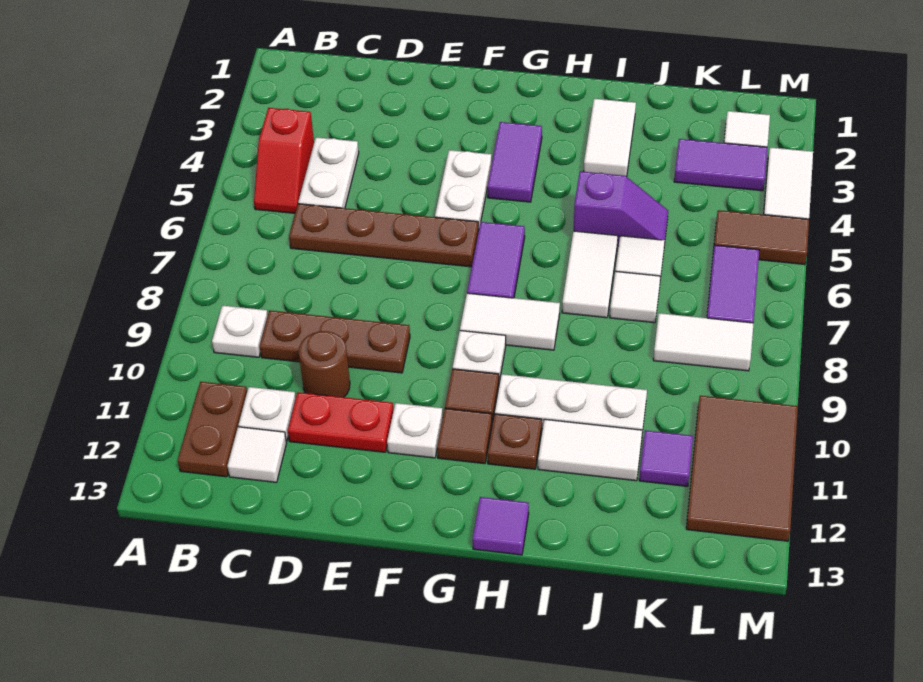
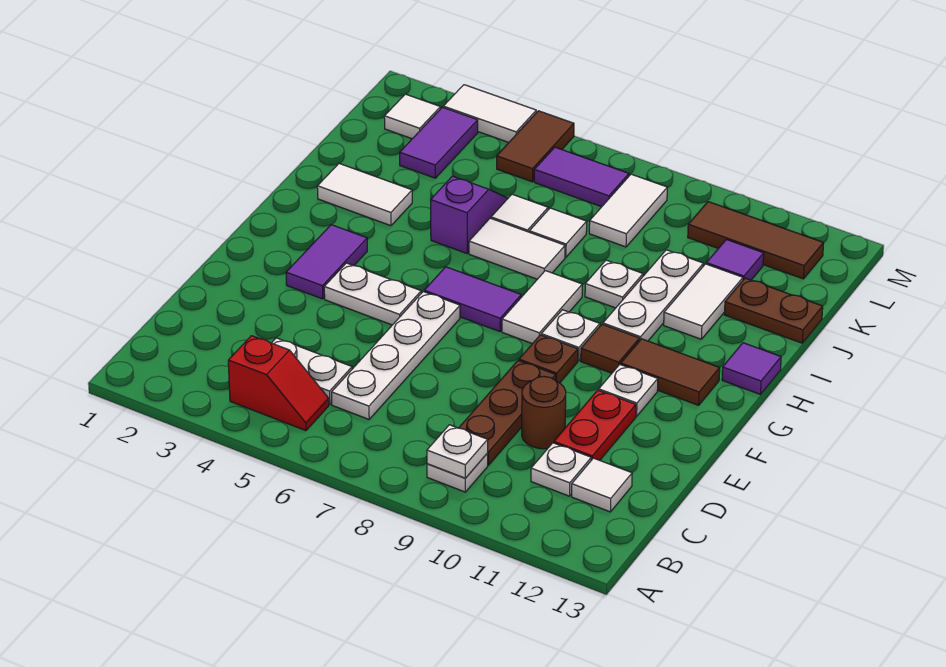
none -> white 1x1 plate [427,425,488,478]
brown 1x2 plate [178,382,247,477] -> brown 1x2 plate moved to [724,278,823,343]
brown 1x4 plate [289,204,479,267] -> white 1x4 plate [332,292,460,419]
purple 1x2 tile [487,122,542,202] -> purple 1x2 tile turned to [286,225,367,299]
brown 1x1 tile [437,408,492,464] -> brown 1x2 tile [621,339,720,405]
brown 1x1 plate [488,414,542,469] -> brown 1x1 plate moved to [519,335,578,383]
none -> white 1x1 plate [585,260,643,308]
brown 2x3 tile [686,396,798,541] -> brown 1x3 tile [688,202,824,279]

